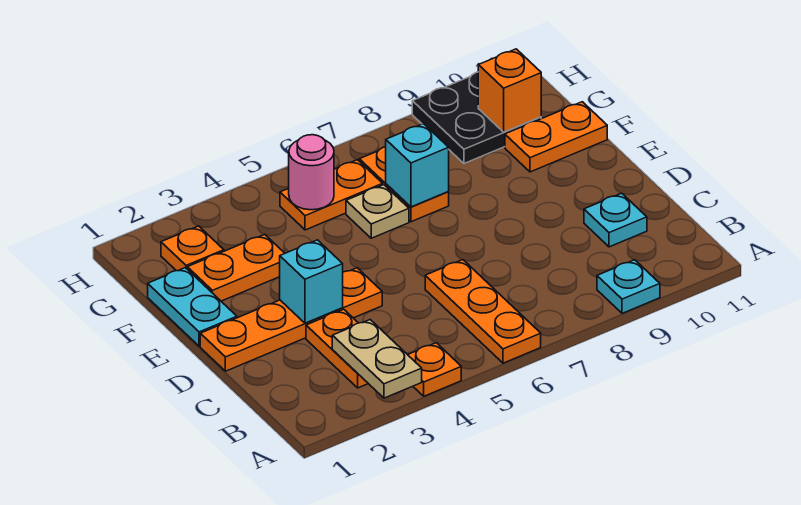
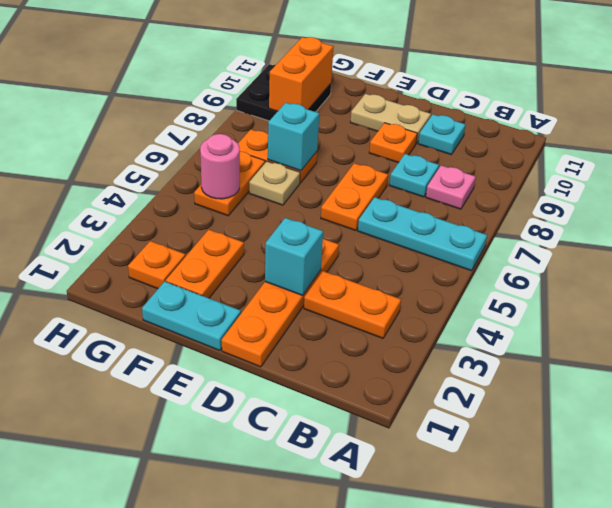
tan 1x2 plate [332,320,422,398] -> tan 1x2 plate moved to [350,94,431,144]
orange 1x1 plate [408,343,461,396] -> orange 1x1 plate moved to [369,123,417,163]
orange 1x3 plate [425,260,541,363] -> cyan 1x3 plate [358,197,487,271]
cyan 1x1 plate [597,260,660,313] -> cyan 1x1 plate moved to [389,154,439,197]
none -> pink 1x1 plate [426,165,476,209]
orange 1x2 plate [505,102,607,172] -> orange 1x2 plate moved to [321,163,388,231]
orange 1x1 brick [478,49,541,132] -> orange 1x2 brick [269,37,333,111]

